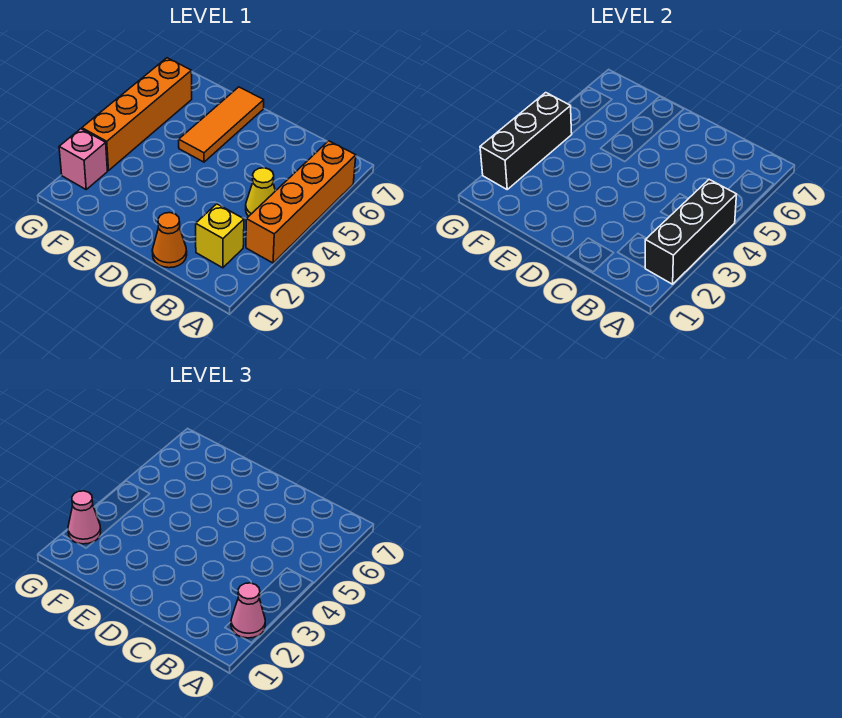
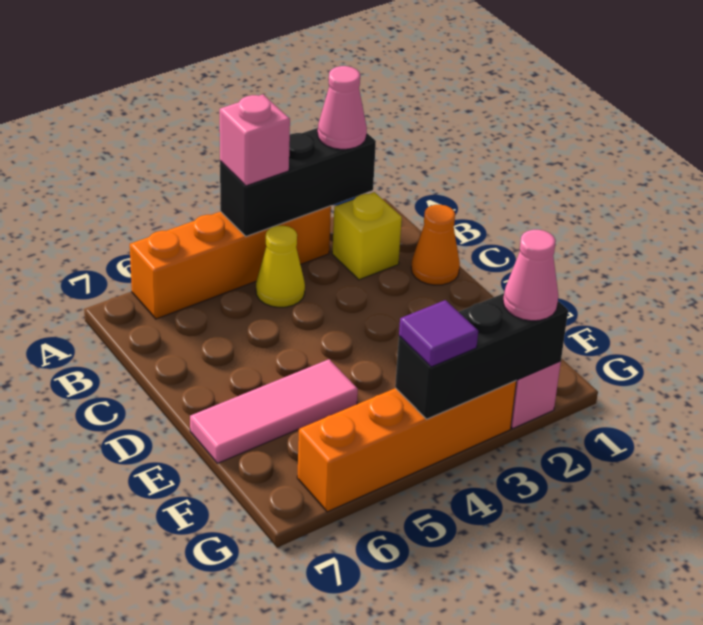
none -> pink 1x1 brick [220,95,290,186]
orange 1x3 tile [179,87,264,162] -> pink 1x3 tile [190,359,358,463]
none -> purple 1x1 tile [399,300,478,367]

